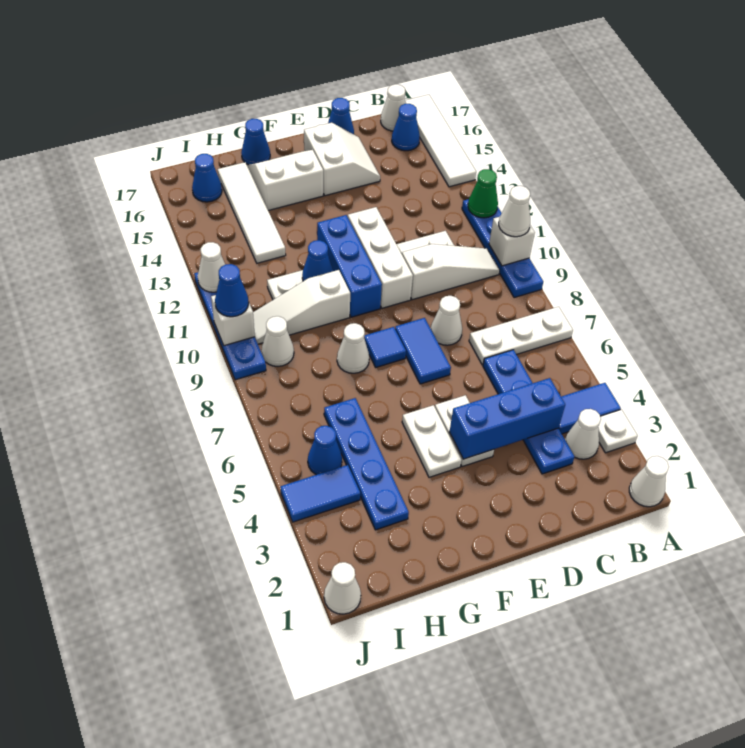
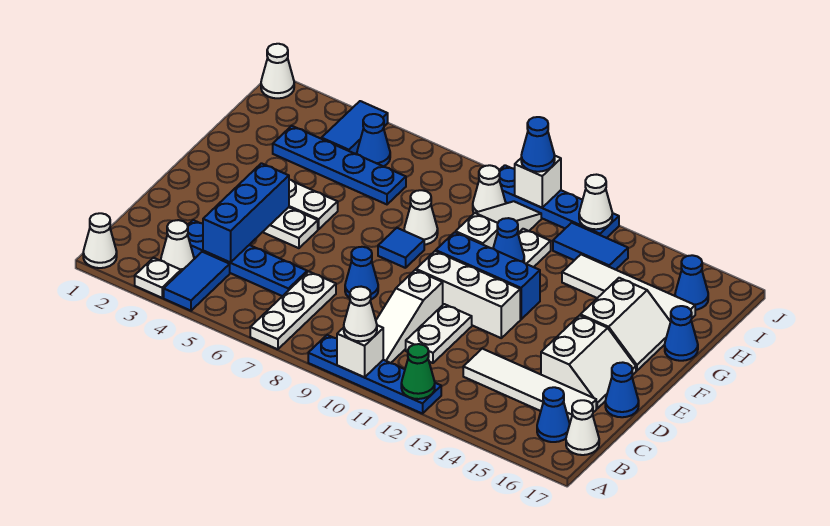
white 1x4 tile [405,95,476,187] -> white 1x4 tile moved to [463,349,596,423]
white 1x1 cone [431,296,462,345] -> blue 1x1 cone [345,247,378,299]
white 2x2 slope [304,123,380,196] -> white 2x2 slope turned to [541,315,636,408]
blue 1x2 tile [395,318,451,384] -> blue 1x2 tile moved to [553,223,628,270]

